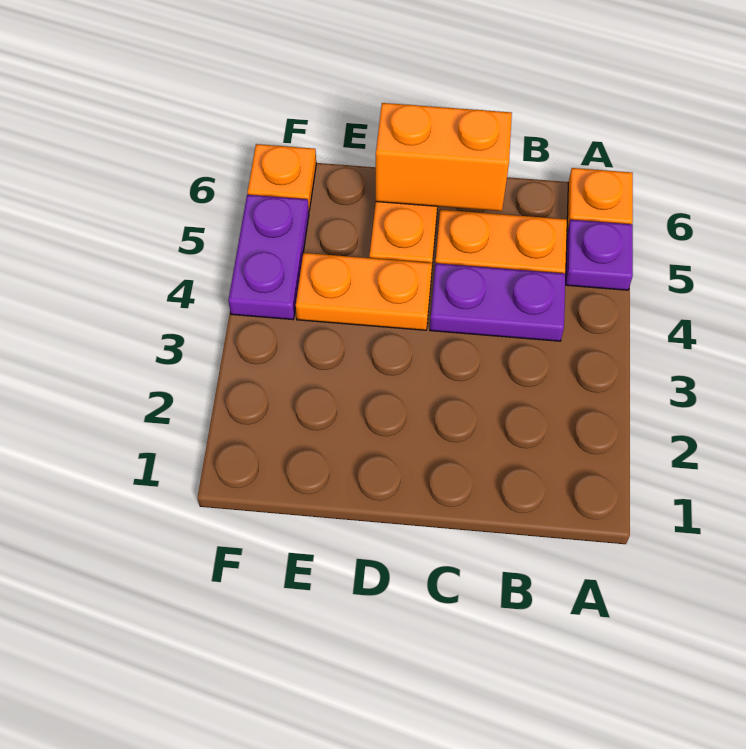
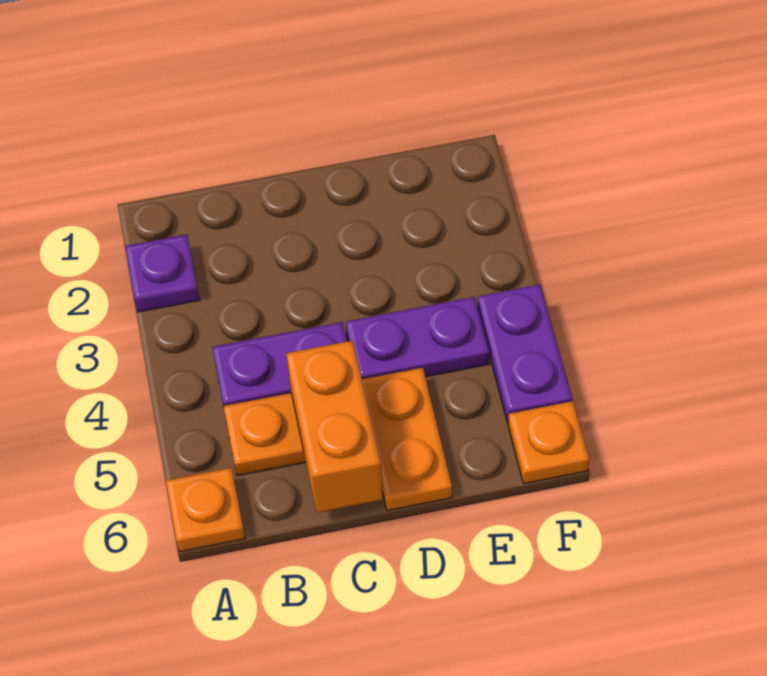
purple 1x1 plate [566,220,633,290] -> purple 1x1 plate moved to [125,234,200,312]
orange 1x2 brick [376,103,512,211] -> orange 1x2 brick turned to [286,341,383,513]
orange 1x2 plate [296,253,432,330] -> purple 1x2 plate [346,297,489,379]

